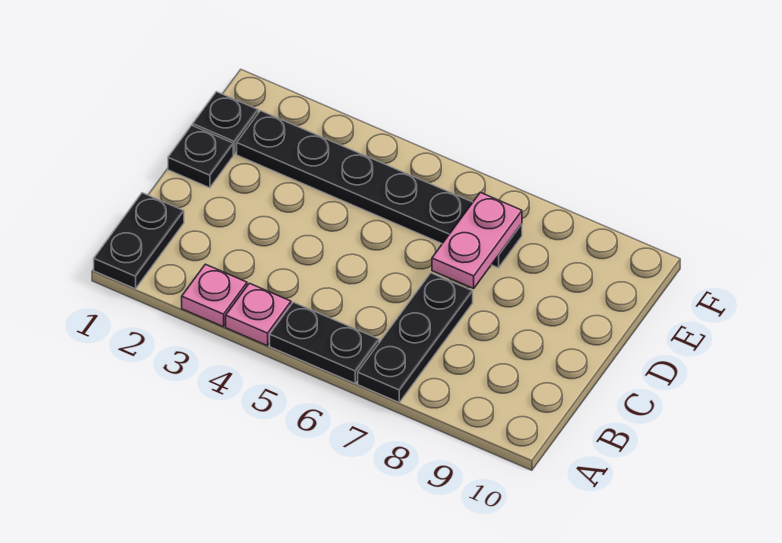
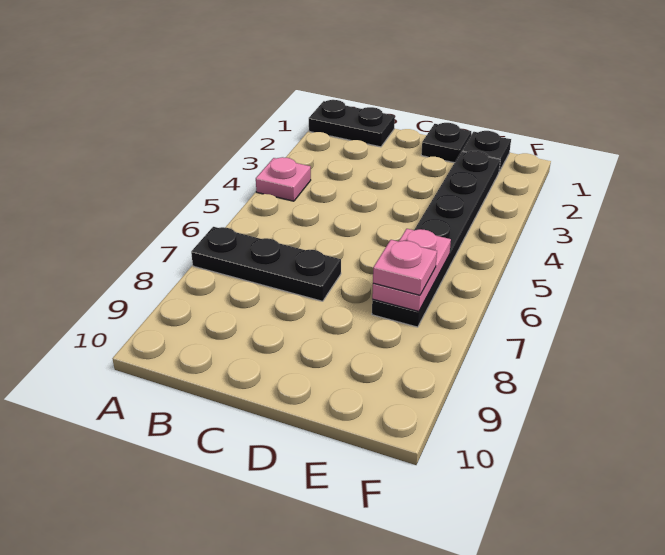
pink 1x1 plate [182,264,247,327] -> pink 1x1 plate moved to [373,240,437,295]
black 1x2 plate [270,302,379,383] -> none
pink 1x2 plate [432,192,522,288] -> pink 1x2 plate turned to [372,229,451,311]

